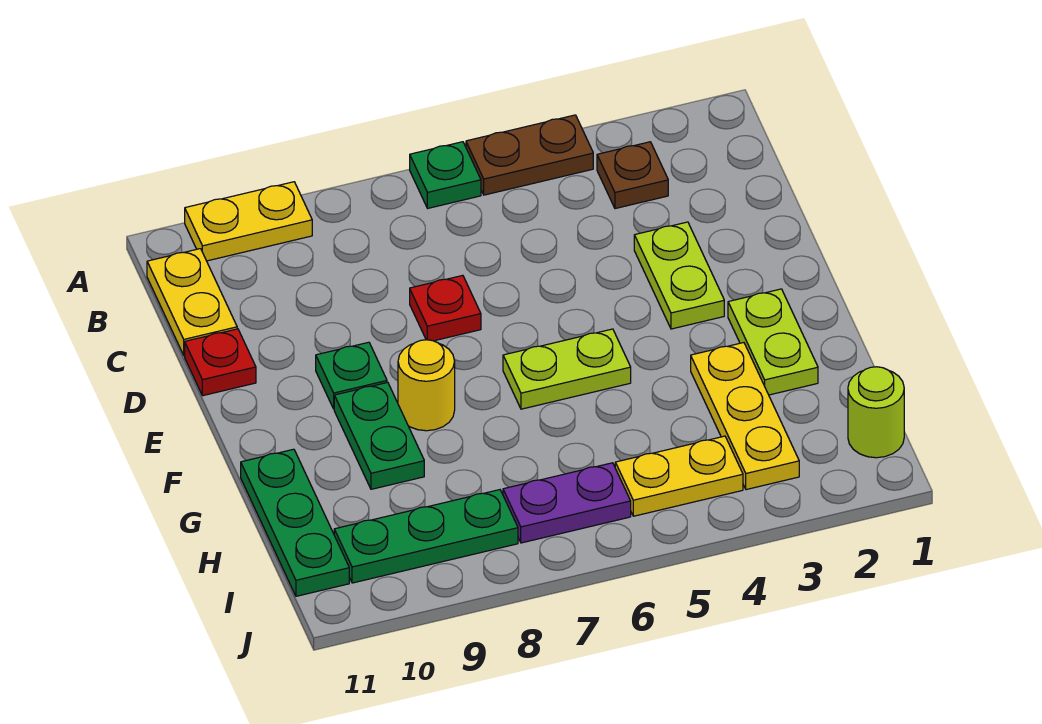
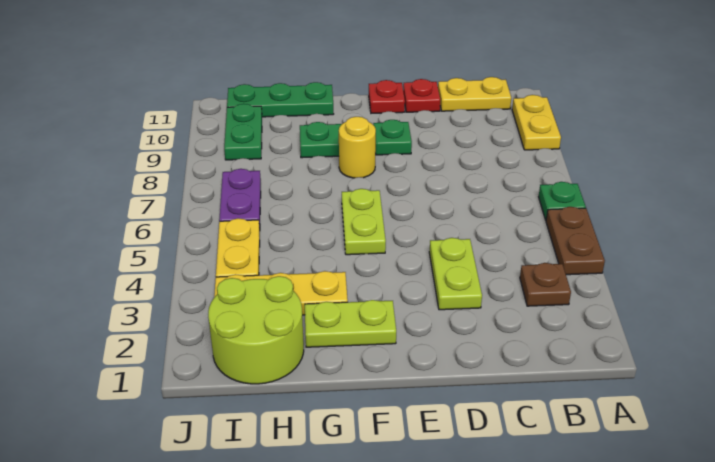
lime 1x2 plate [634,222,724,329] -> lime 1x2 plate turned to [429,238,482,310]
red 1x1 plate [410,275,481,341] -> red 1x1 plate moved to [369,80,405,113]
lime 1x1 round brick [848,367,904,458] -> lime 2x2 round brick [208,276,304,384]
green 1x3 plate [334,490,518,583] -> green 1x2 plate [224,104,262,160]

